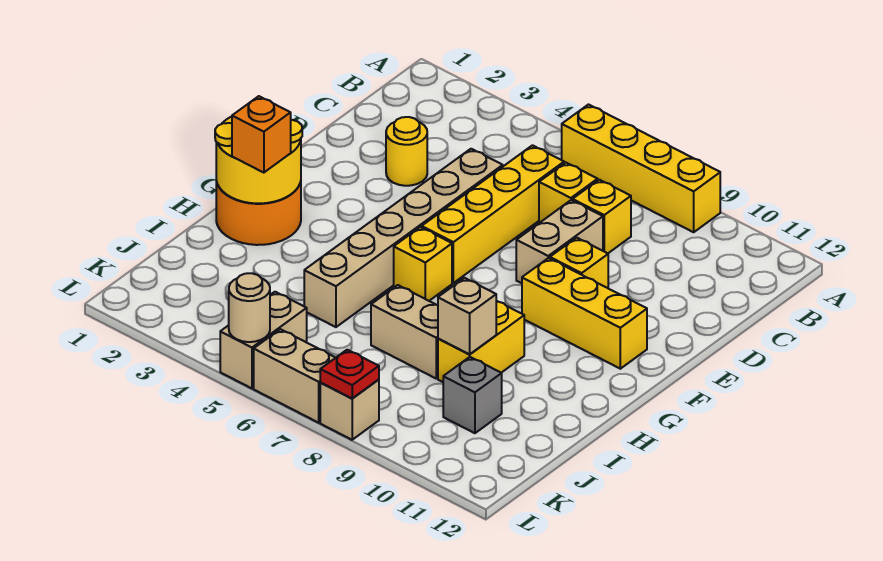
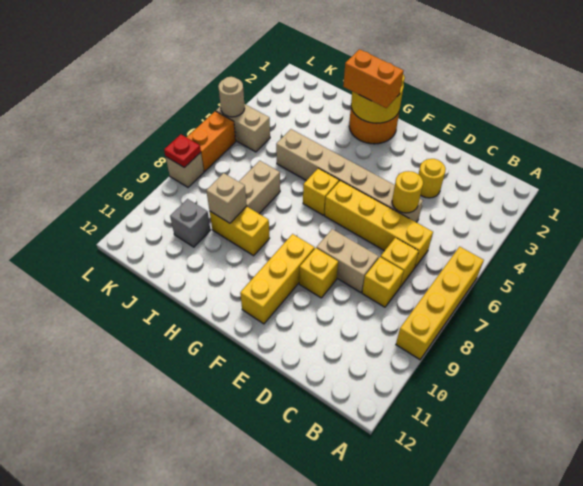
none -> yellow 1x1 round brick [392,171,423,213]
orange 1x1 brick [232,96,291,173] -> orange 1x2 brick [343,49,403,108]
tan 1x2 brick [254,329,336,423] -> orange 1x2 brick [187,111,236,171]

